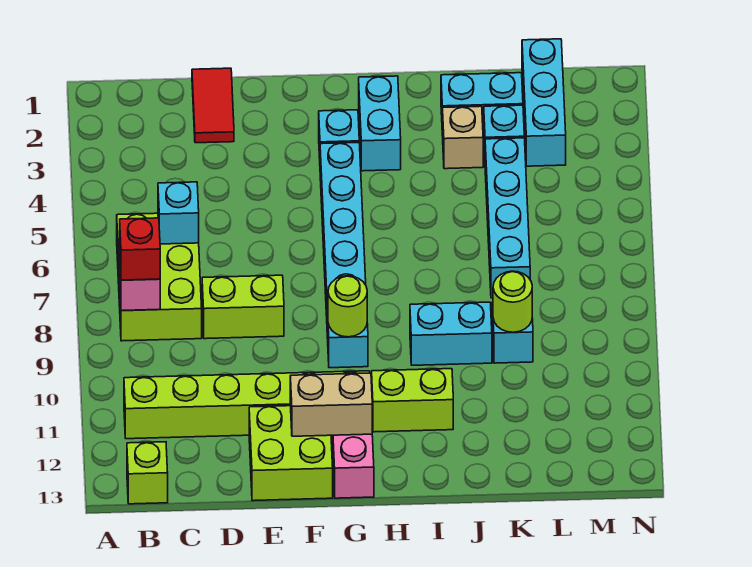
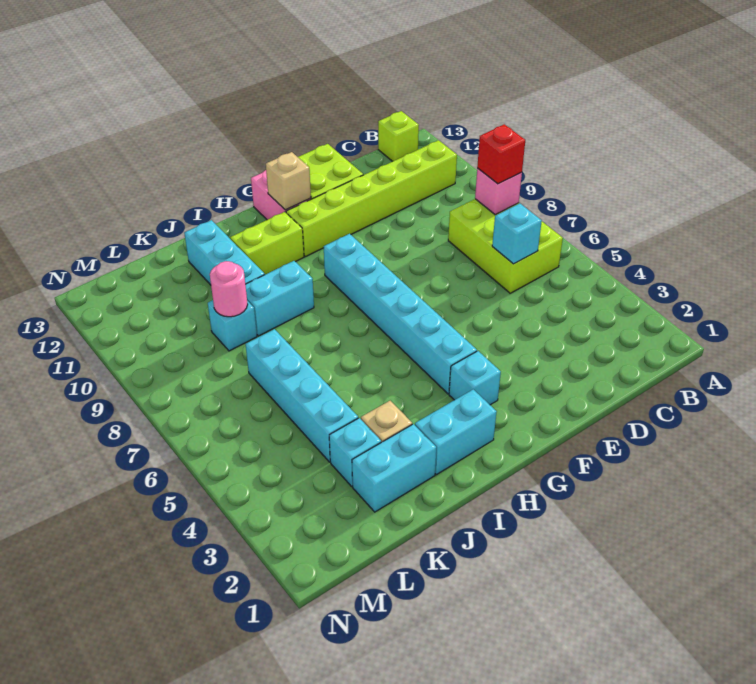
red 1x2 tile [192,68,234,143] -> none
lime 1x2 brick [202,275,284,339] -> none
tan 1x2 brick [290,373,372,436] -> tan 1x1 brick [266,152,311,210]
lime 1x1 round brick [328,276,367,337] -> none
cyan 1x2 brick [359,76,401,171] -> cyan 1x2 brick turned to [415,389,497,475]
lime 1x1 round brick [493,271,532,332] -> pink 1x1 round brick [210,261,248,317]
cyan 1x3 brick [522,39,566,166] -> cyan 1x3 brick moved to [184,220,265,285]

